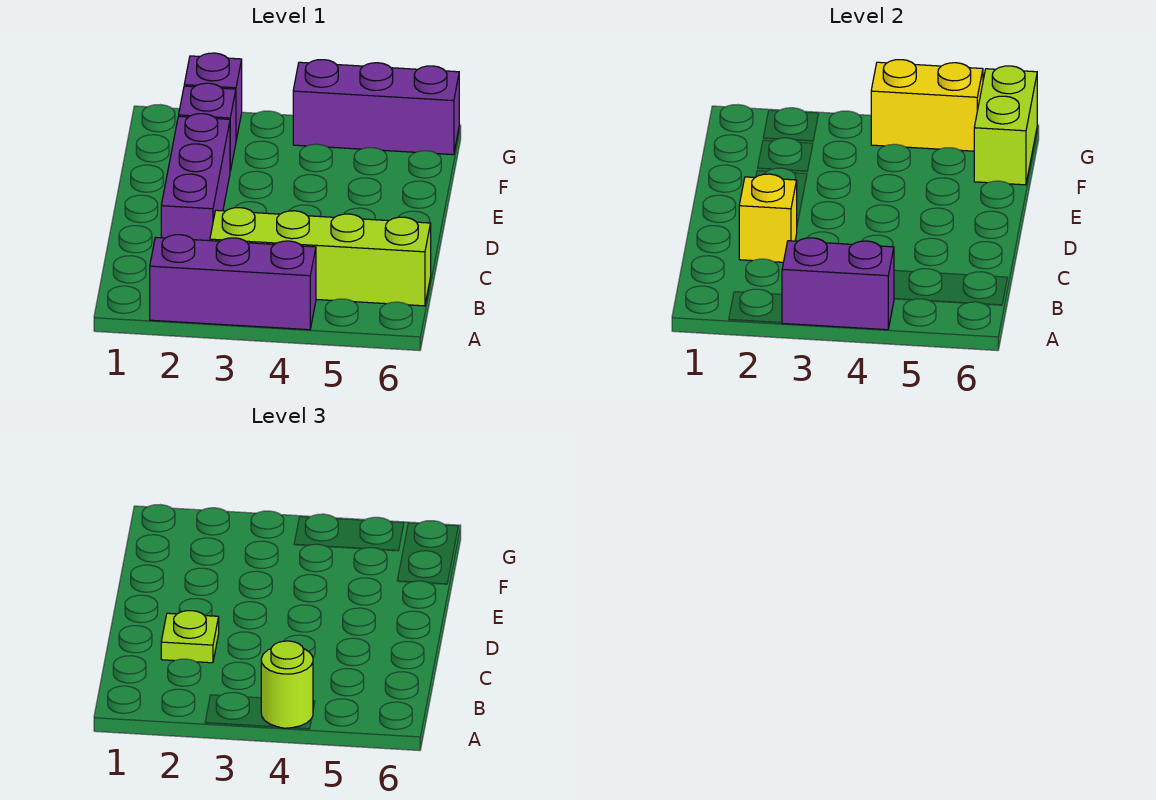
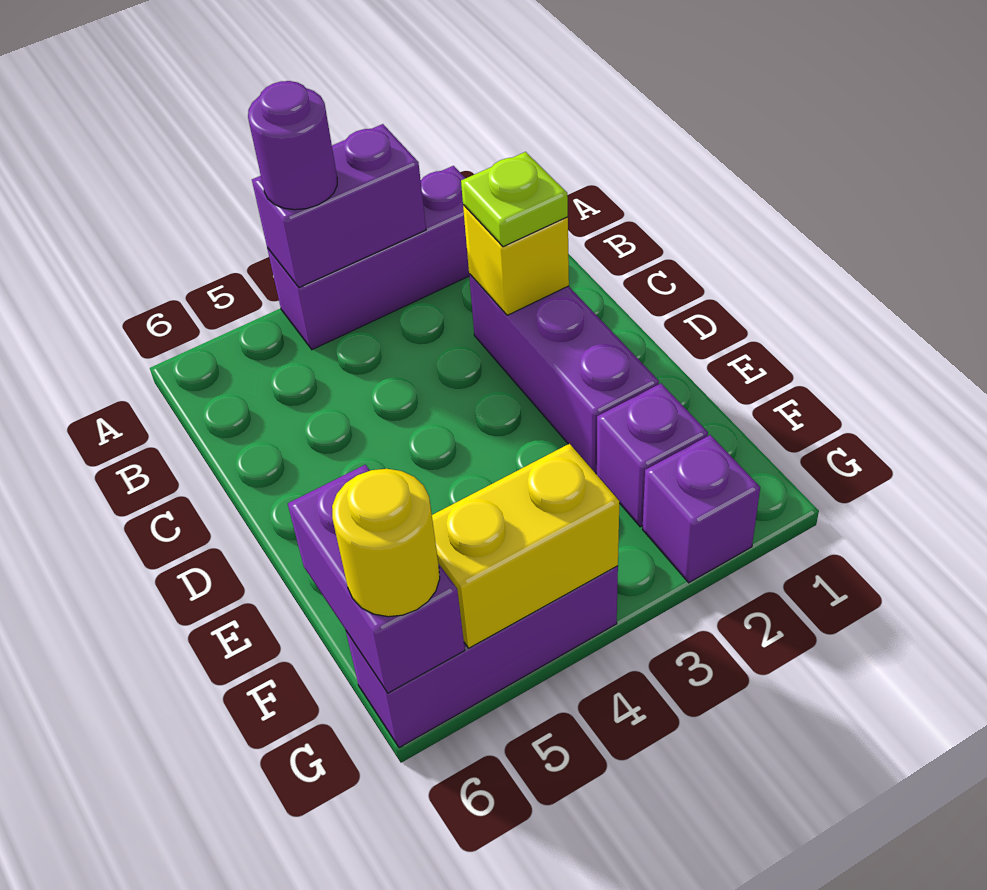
lime 1x1 round brick [261,641,313,728] -> purple 1x1 round brick [248,81,337,210]
lime 1x4 brick [210,208,431,306] -> none
lime 1x2 brick [974,66,1037,185] -> purple 1x2 brick [288,465,465,693]
none -> yellow 1x1 round brick [332,469,440,617]

